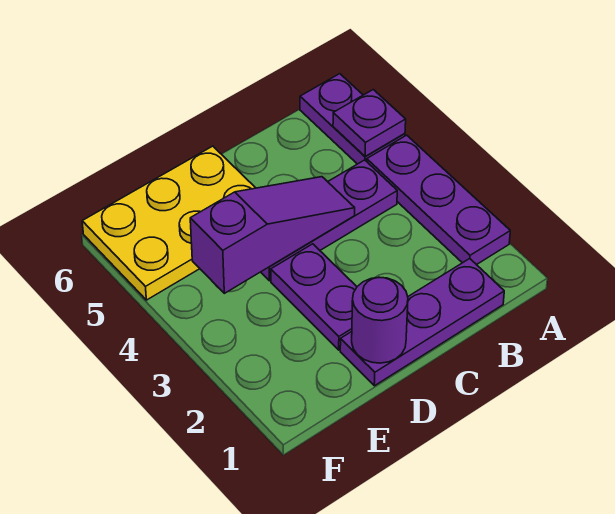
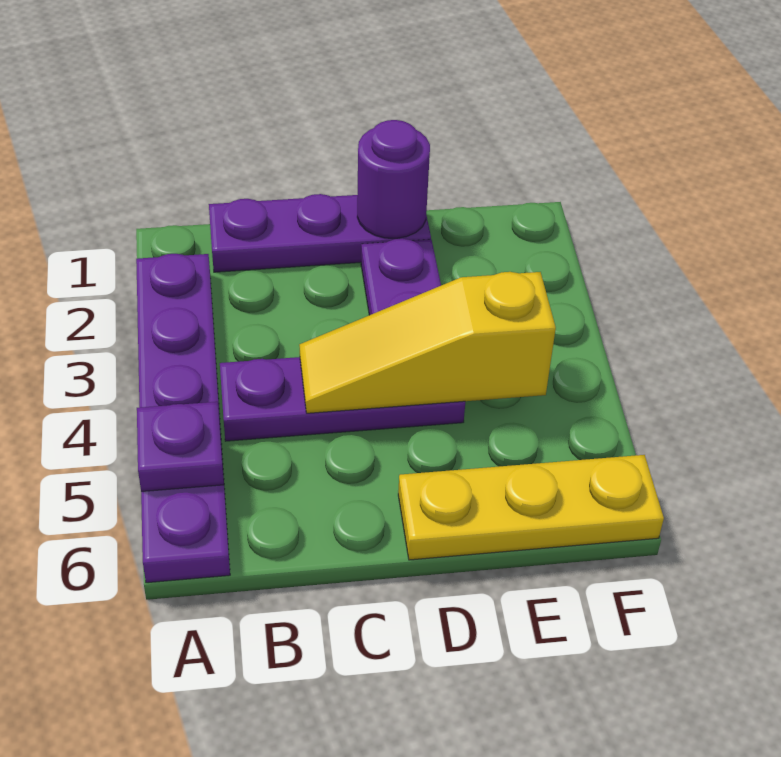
purple 1x3 slope [190,177,355,293] -> yellow 1x3 slope [299,272,556,413]
yellow 2x3 plate [82,146,255,300] -> yellow 1x3 plate [398,455,664,560]

